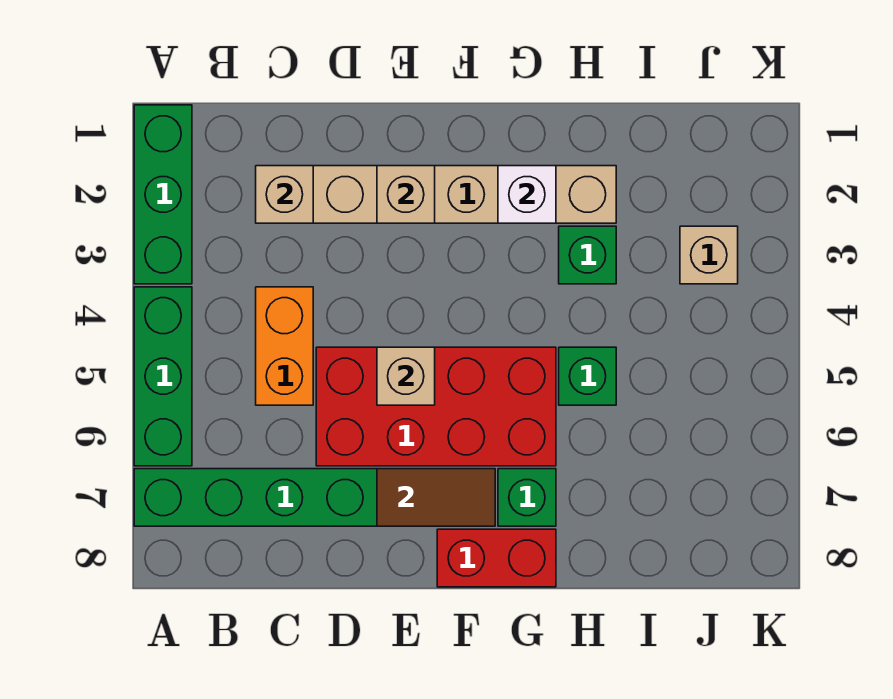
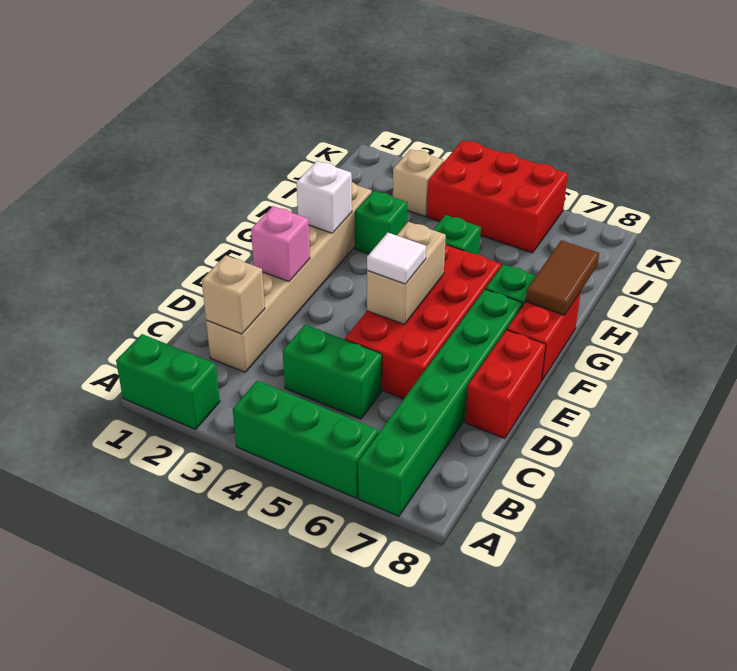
green 1x3 brick [134,105,192,284] -> green 1x2 brick [116,334,220,429]
orange 1x2 brick [256,287,313,405] -> green 1x2 brick [283,325,382,419]
none -> red 1x2 brick [465,330,546,439]
tan 1x1 brick [377,166,435,223] -> pink 1x1 brick [251,206,310,282]
tan 1x1 brick [377,347,435,405] -> tan 1x2 brick [367,222,446,324]
none -> white 1x1 tile [367,233,426,284]
brown 1x2 tile [377,469,495,526] -> brown 1x2 tile moved to [526,240,599,315]
none -> red 2x3 brick [427,140,568,253]

